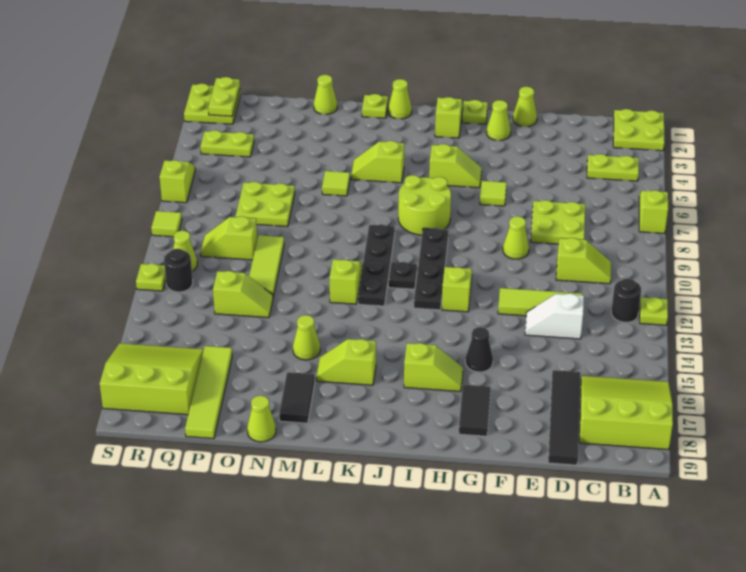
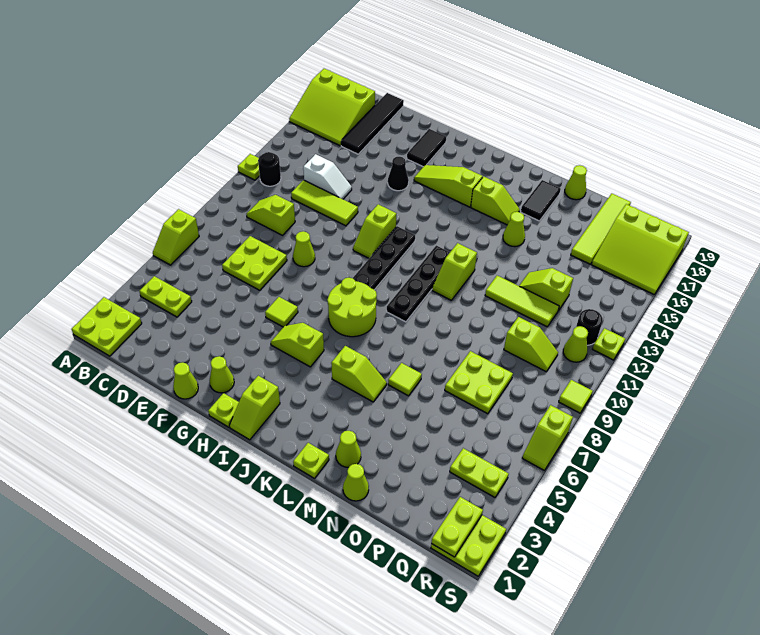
lime 1x2 slope [404,343,463,392] -> lime 1x3 slope [414,165,483,207]
black 1x1 plate [388,262,417,289] -> none
lime 1x1 cone [388,79,412,119] -> lime 1x1 cone moved to [336,431,361,467]
lime 1x3 tile [249,235,284,297] -> lime 1x3 tile turned to [485,276,559,327]

